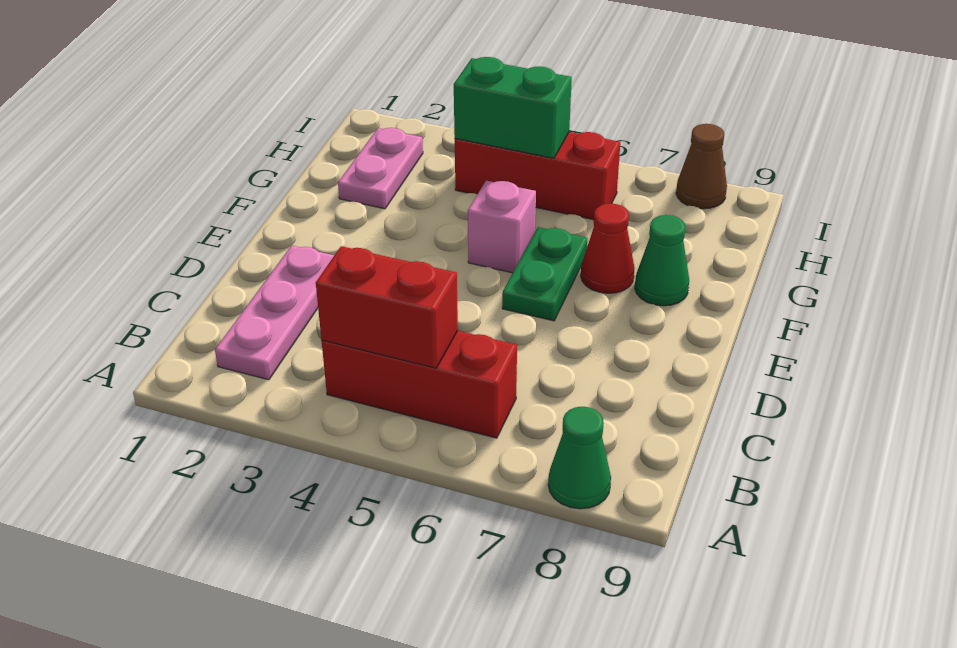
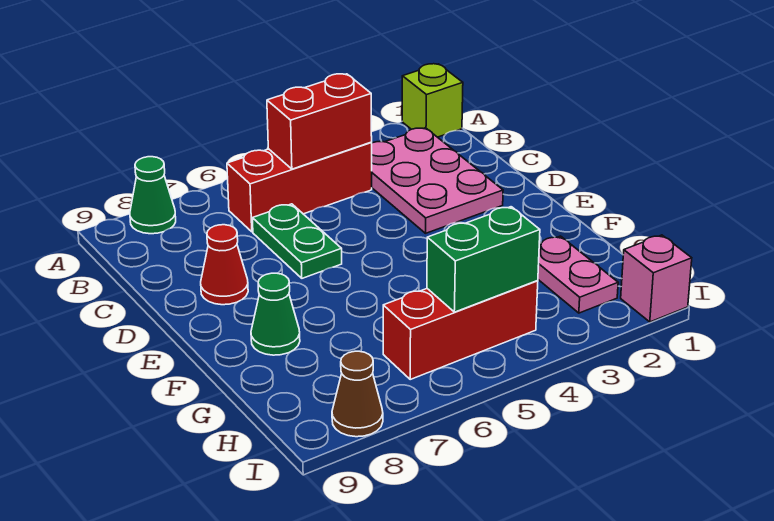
none -> lime 1x1 brick [402,64,463,137]
pink 1x3 plate [215,245,334,380] -> pink 2x3 plate [372,128,503,233]
green 1x2 plate [502,227,588,321] -> green 1x2 plate moved to [252,204,342,278]
pink 1x1 brick [468,181,536,273] -> pink 1x1 brick moved to [621,235,692,322]
red 1x1 cone [581,203,635,293] -> red 1x1 cone moved to [201,225,248,305]

